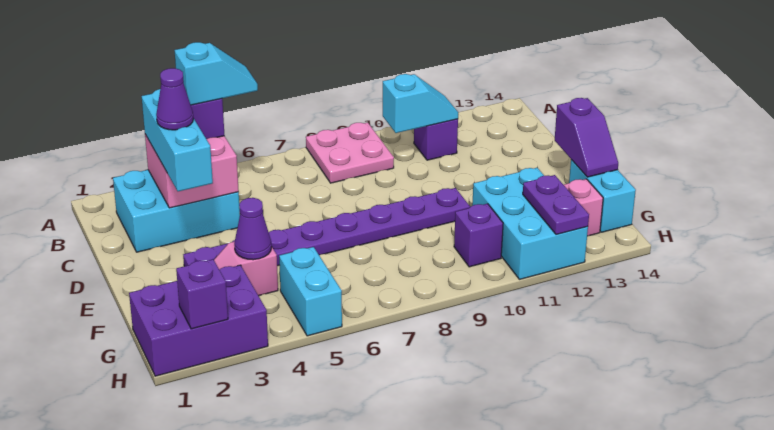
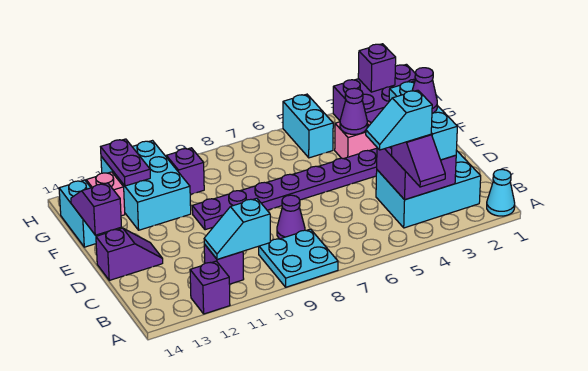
none -> cyan 1x1 cone [487,169,515,216]
pink 2x2 plate [306,123,394,183] -> cyan 2x2 plate [259,229,338,287]
none -> purple 1x1 brick [190,261,230,314]
pink 2x2 brick [145,134,239,208] -> purple 2x2 brick [377,147,456,200]
none -> purple 1x1 cone [277,195,305,239]
none -> purple 1x2 slope [96,228,163,280]

